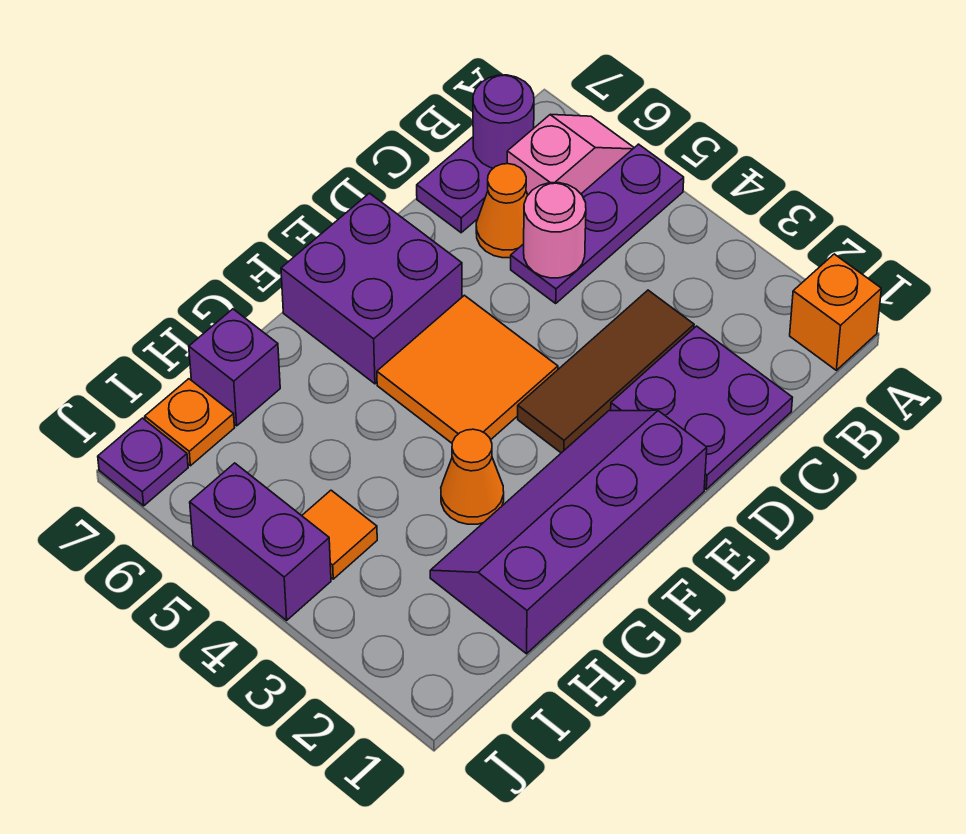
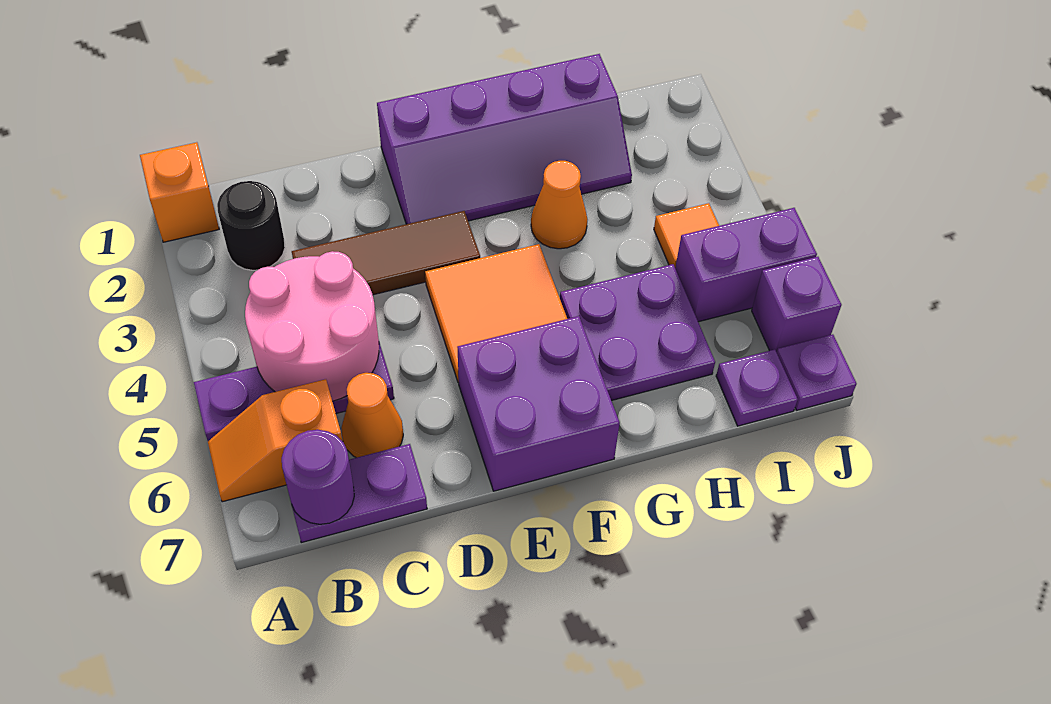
pink 1x2 slope [507,115,634,195] -> orange 1x2 slope [208,379,342,502]
none -> black 1x1 round brick [217,181,285,270]
purple 2x2 plate [611,326,792,489] -> purple 2x2 plate moved to [560,264,715,401]
pink 1x1 round brick [524,183,586,278] -> pink 2x2 round brick [245,251,379,401]
purple 1x1 brick [189,309,280,426] -> purple 1x1 brick moved to [752,257,842,352]
orange 1x1 plate [145,379,234,466] -> purple 1x1 plate [716,349,798,426]
purple 1x2 brick [190,463,331,620] -> purple 1x2 brick turned to [675,208,817,322]

